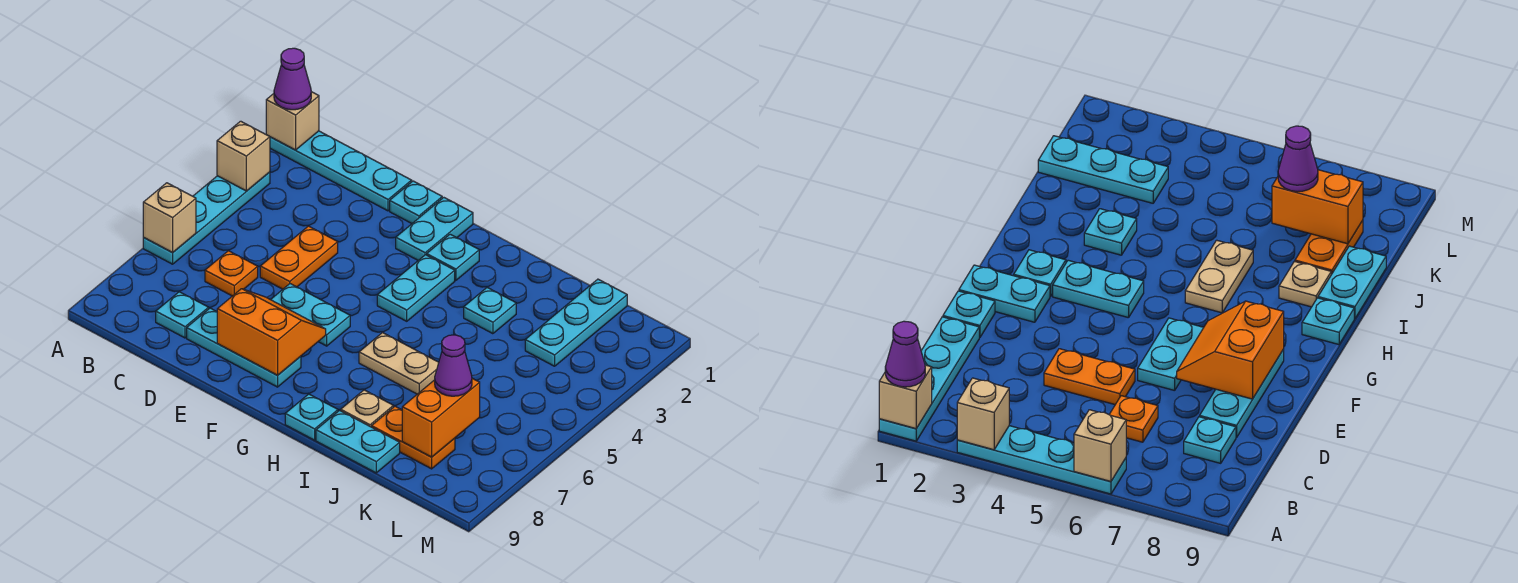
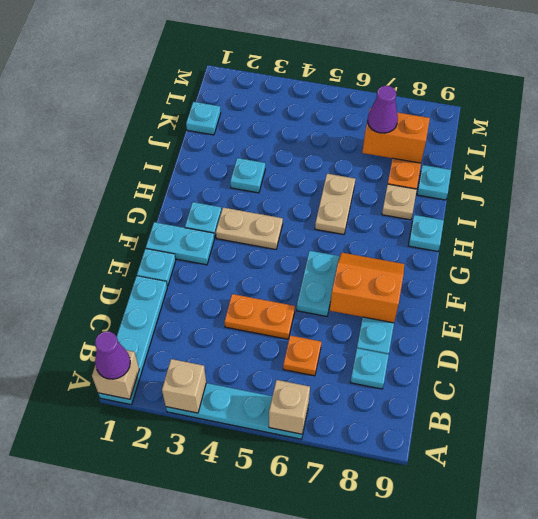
orange 2x2 slope [217,289,326,375] -> orange 2x2 slope turned to [330,253,404,323]
cyan 1x2 plate [377,255,455,321] -> tan 1x2 plate [216,208,283,249]
cyan 1x2 plate [316,410,400,473] -> cyan 1x1 plate [417,165,451,200]
cyan 1x3 plate [525,279,627,366] -> cyan 1x1 plate [186,102,221,135]

